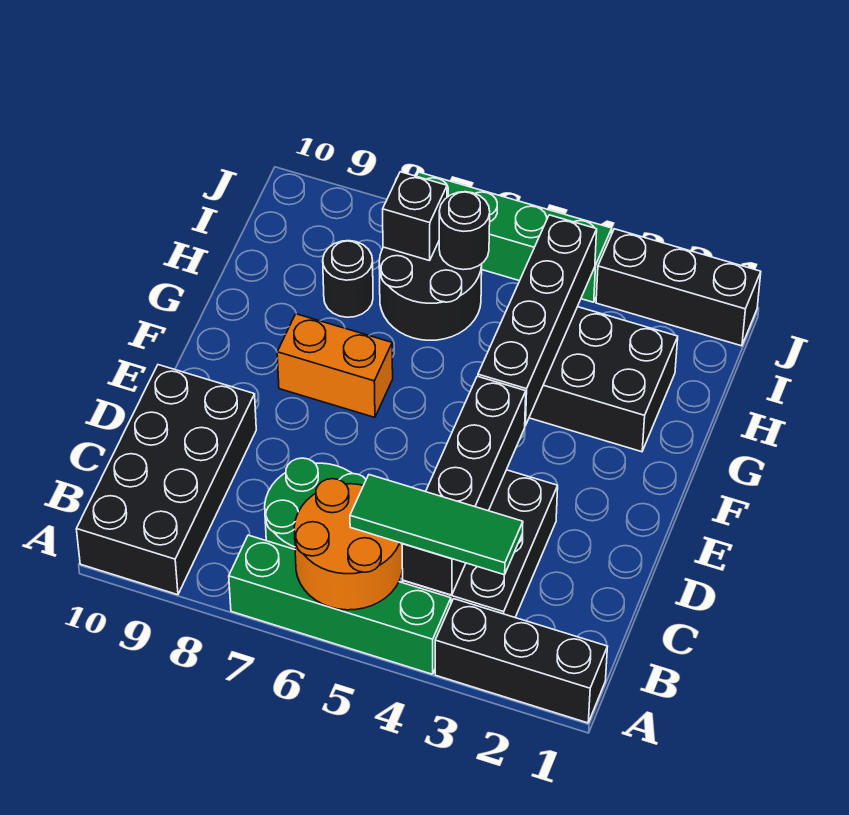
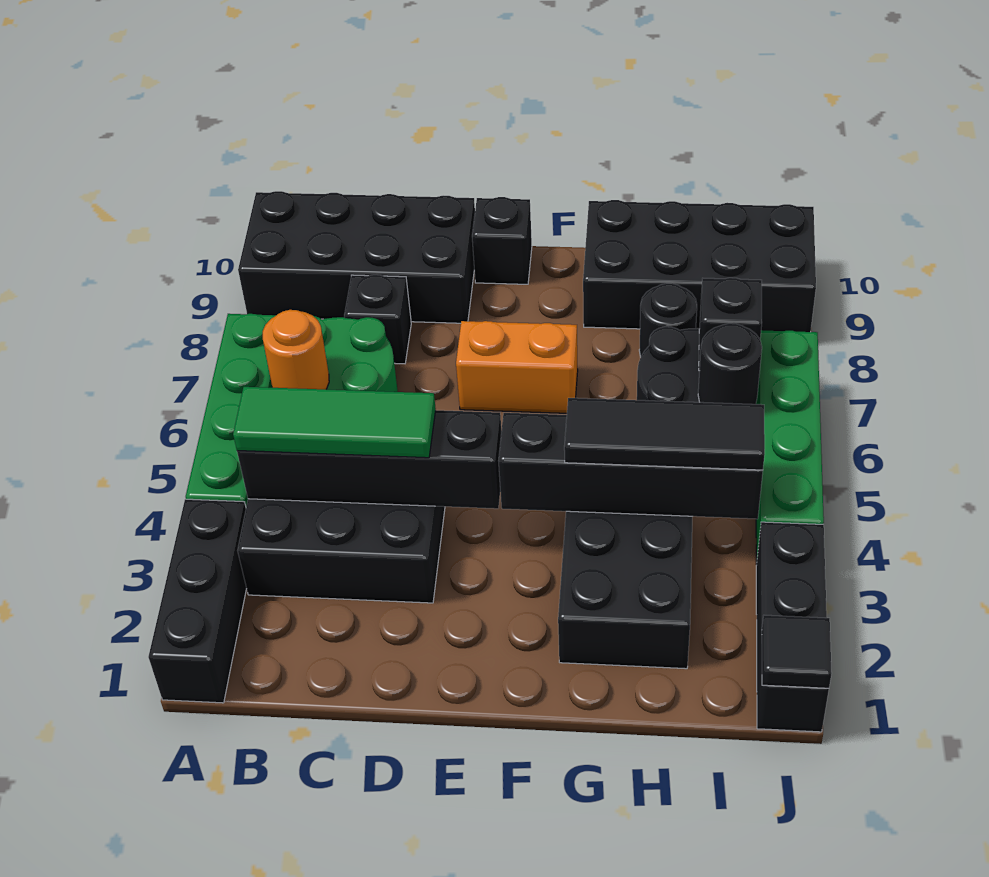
orange 2x2 round brick [294,479,403,610] -> orange 1x1 round brick [263,310,329,389]
green 1x3 tile [350,475,523,575] -> green 1x3 tile turned to [233,387,436,458]
none -> black 1x1 brick [344,275,411,364]
none -> black 1x1 brick [472,197,532,284]
orange 1x2 brick [277,314,393,417] -> orange 1x2 brick turned to [456,321,578,413]
none -> black 1x3 tile [564,398,765,470]
none -> black 2x4 brick [583,200,816,332]
none -> black 1x1 tile [762,615,832,688]

